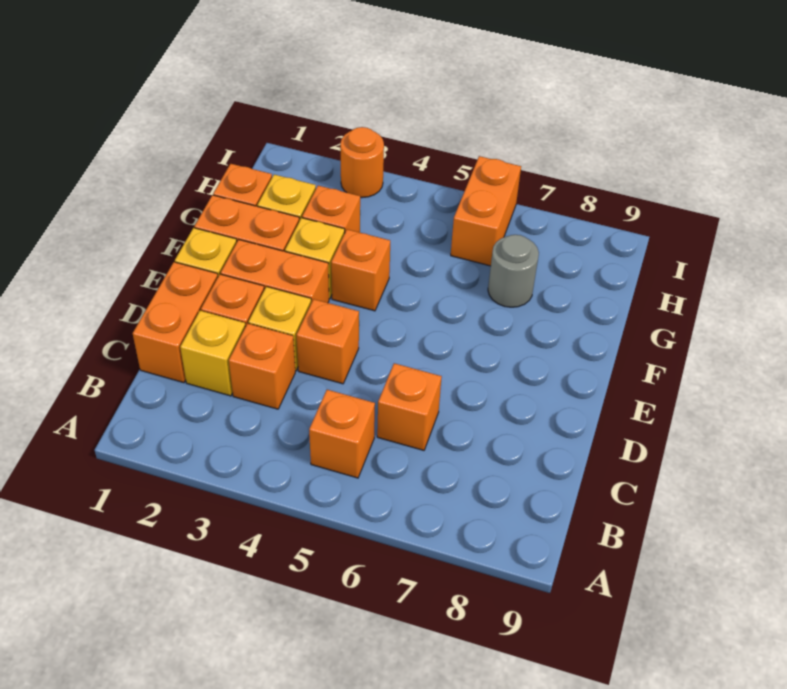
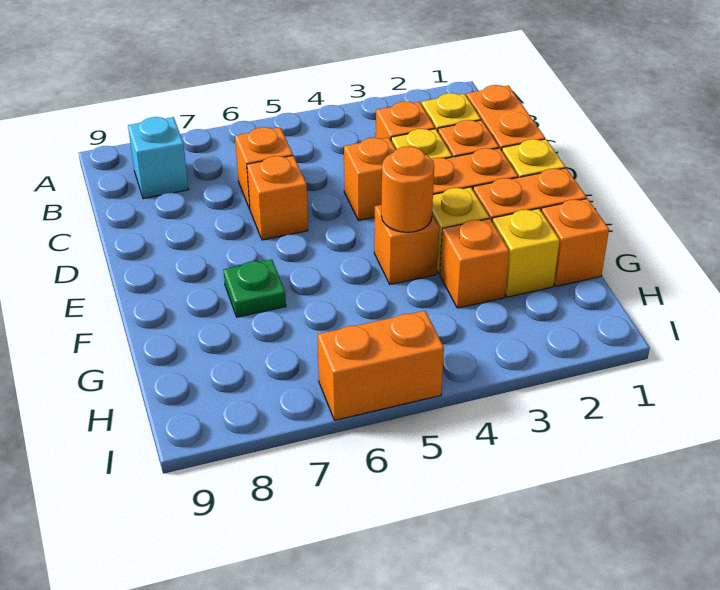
orange 1x1 brick [309,390,375,478] -> orange 1x1 brick moved to [247,156,308,240]
none -> cyan 1x1 brick [128,117,189,199]
none -> green 1x1 plate [223,259,286,317]
grey 1x1 round brick [488,235,539,307] -> none
orange 1x2 brick [451,156,521,266] -> orange 1x2 brick turned to [318,311,444,420]
orange 1x1 round brick [340,127,384,198] -> orange 1x1 round brick moved to [381,146,434,232]

